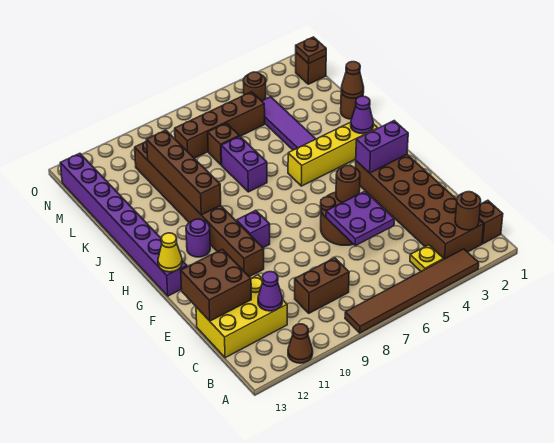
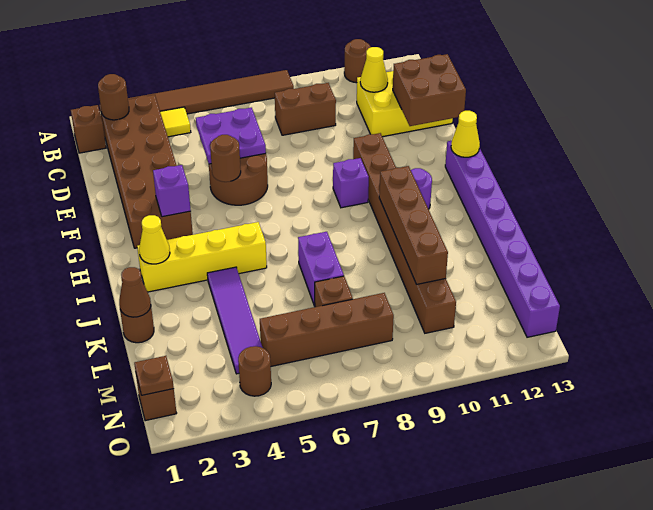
brown 1x1 cone [288,324,313,363] -> brown 1x1 round brick [344,39,371,83]
yellow 1x1 plate [410,245,444,271] -> yellow 1x1 tile [160,107,191,137]
purple 1x1 cone [258,272,282,311] -> yellow 1x1 cone [360,47,388,92]
purple 1x2 brick [356,121,408,173] -> purple 1x1 brick [153,165,191,217]
purple 1x1 cone [351,96,373,134] -> yellow 1x1 cone [139,215,170,264]

